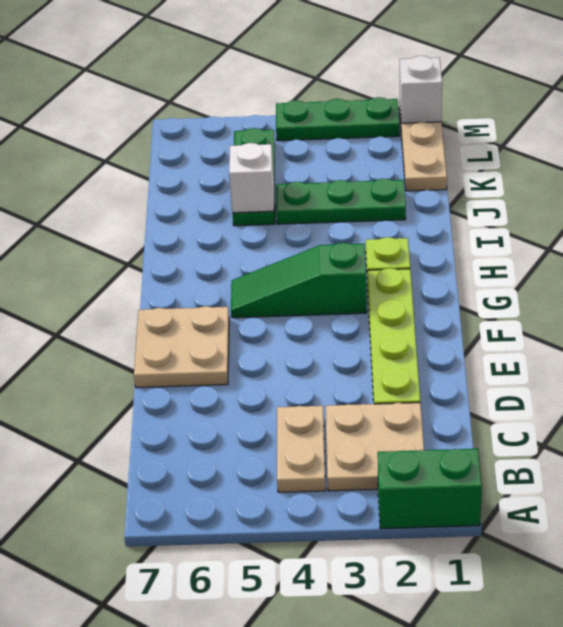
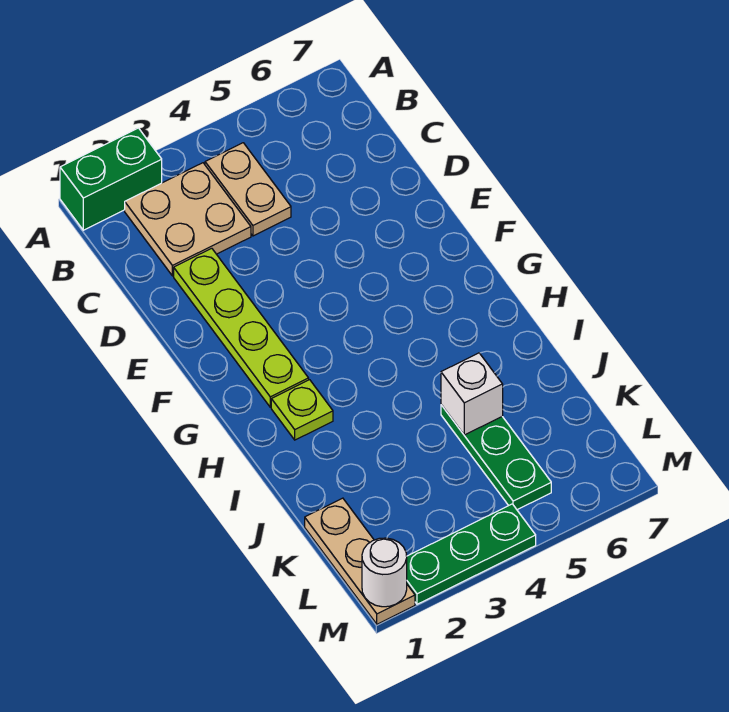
tan 2x2 plate [134,306,229,388] -> none
green 1x3 slope [231,243,367,318] -> none
green 1x3 plate [276,179,406,224] -> none
white 1x1 brick [400,56,442,123] -> white 1x1 round brick [362,538,407,607]

